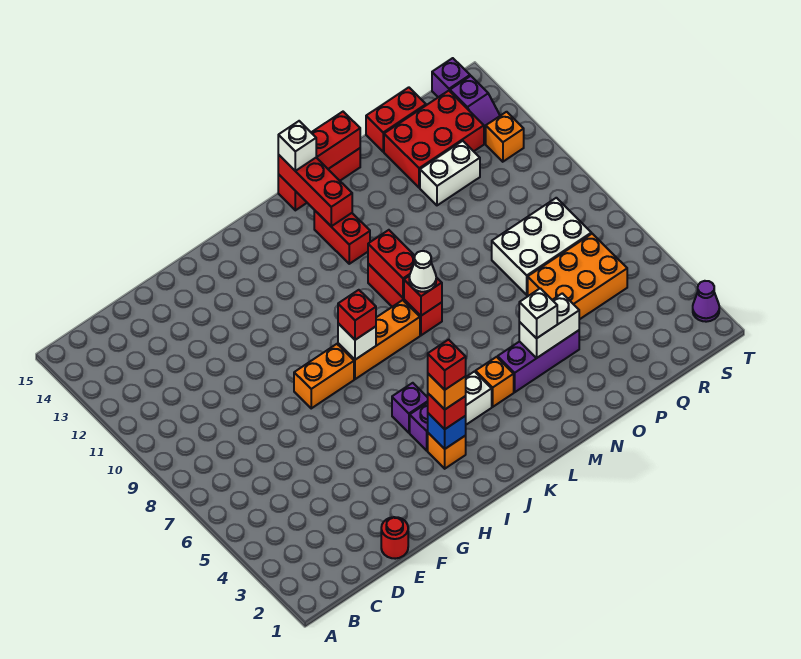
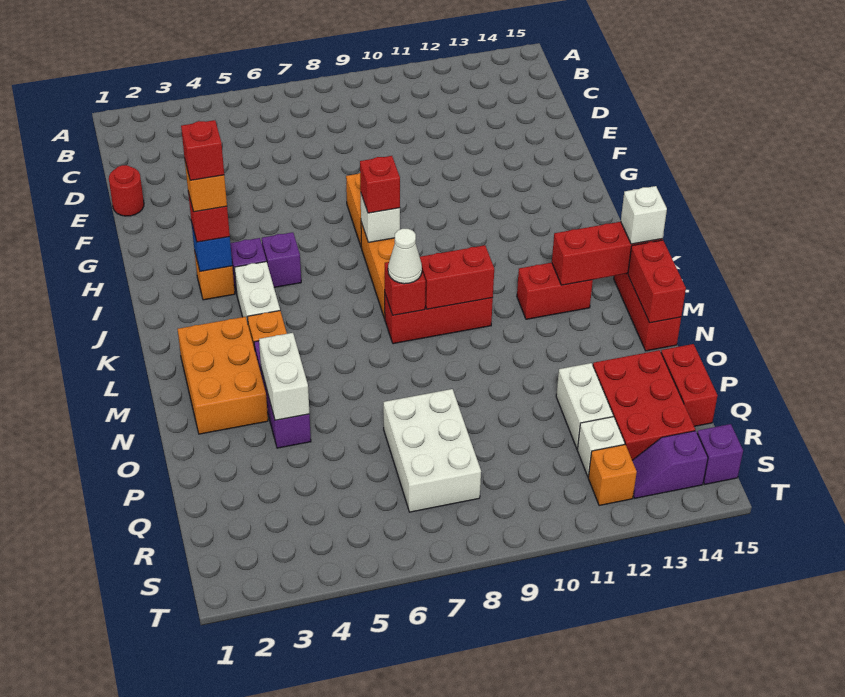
white 1x1 brick [519,288,557,338] -> white 1x1 brick moved to [577,417,625,477]
orange 2x3 brick [528,234,627,320] -> orange 2x3 brick moved to [178,317,268,434]
purple 1x1 cone [693,281,719,322] -> none

